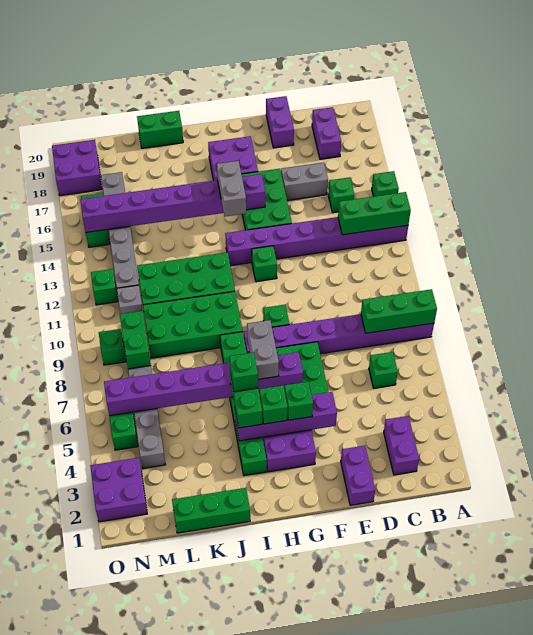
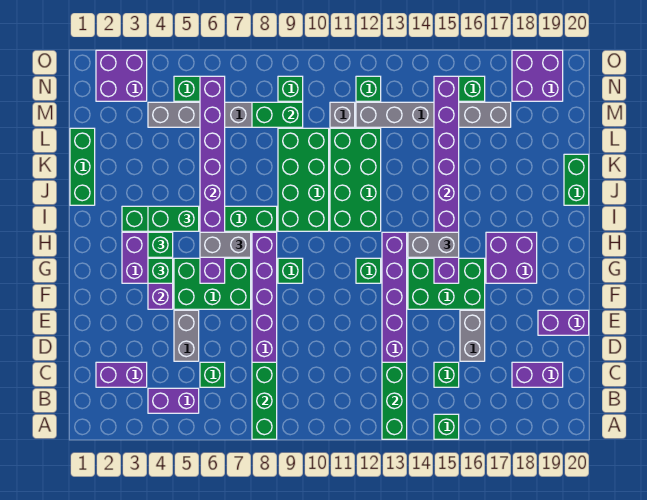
none -> grey 1x2 brick [174,310,199,361]
purple 1x2 brick [341,446,375,505] -> purple 1x2 brick moved to [148,388,199,413]
green 1x1 brick [230,353,258,392] -> none

